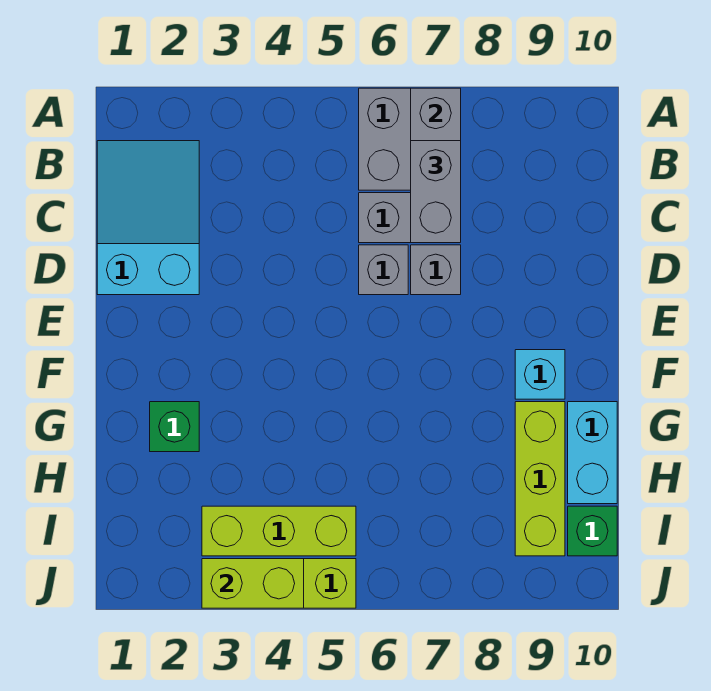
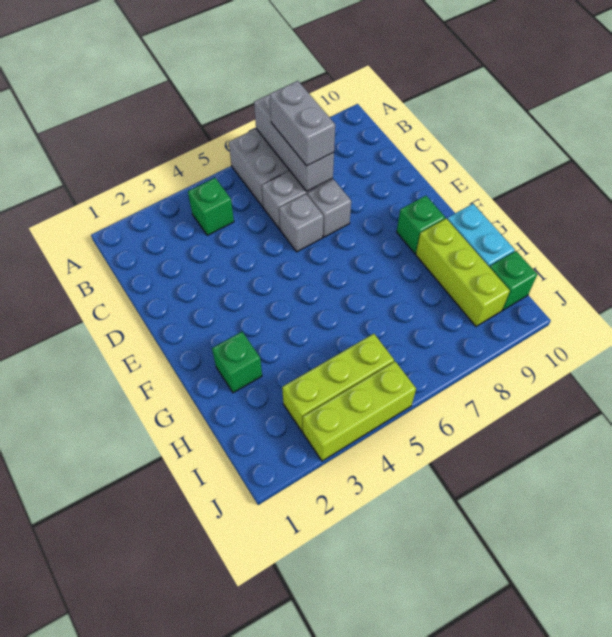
cyan 2x3 slope [97,141,199,295] -> none
none -> green 1x1 brick [188,178,234,235]
cyan 1x1 brick [515,350,565,399] -> green 1x1 brick [397,196,445,253]
lime 1x2 brick [202,559,304,608] -> none

